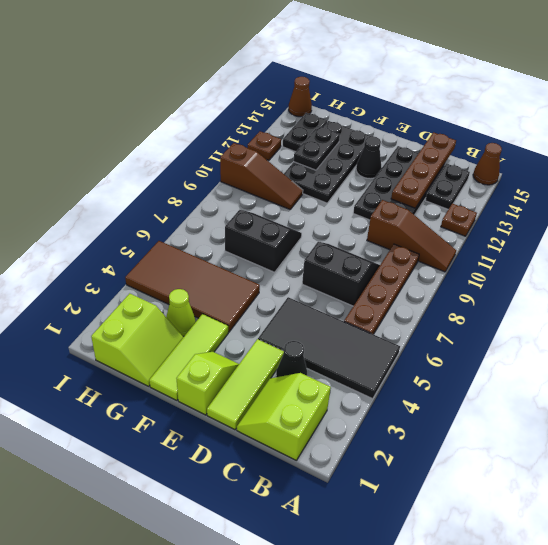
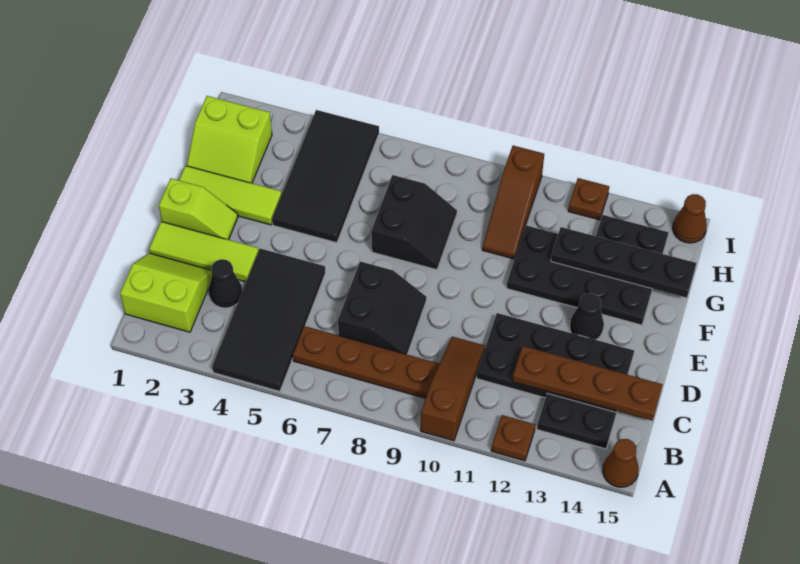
brown 1x3 slope [367,200,456,272] -> brown 1x3 slope turned to [421,337,485,441]
brown 2x4 tile [125,241,260,332] -> black 2x4 tile [272,110,379,243]
lime 1x1 cone [166,289,196,336] -> none
black 1x2 plate [294,126,340,170] -> black 1x4 plate [551,227,696,298]

